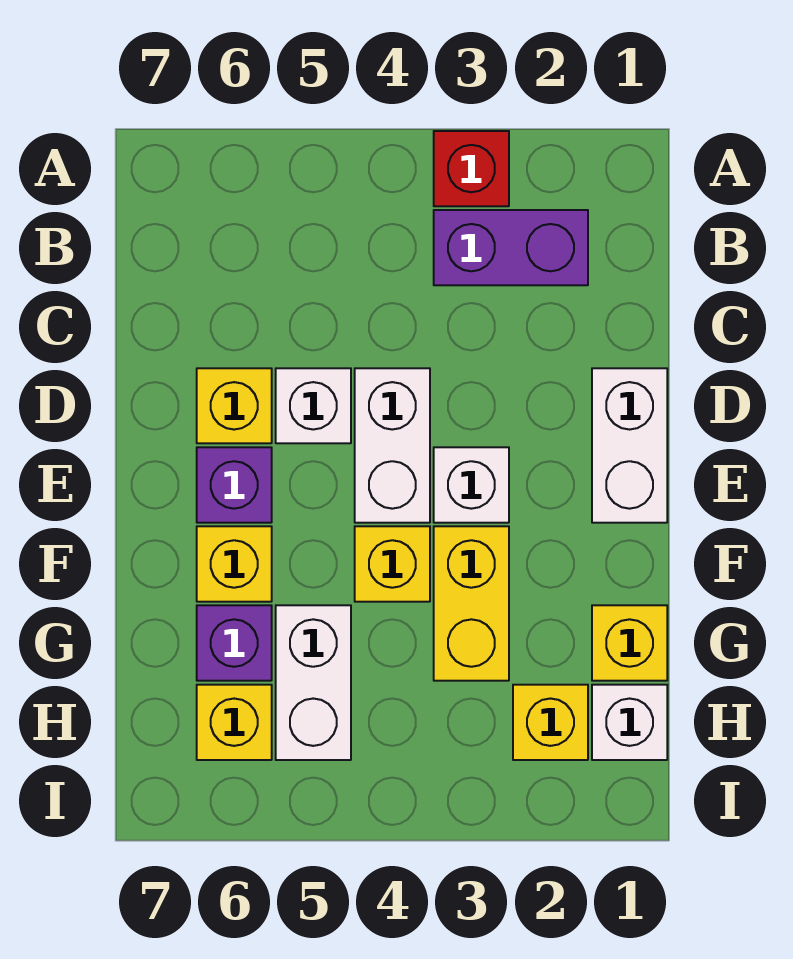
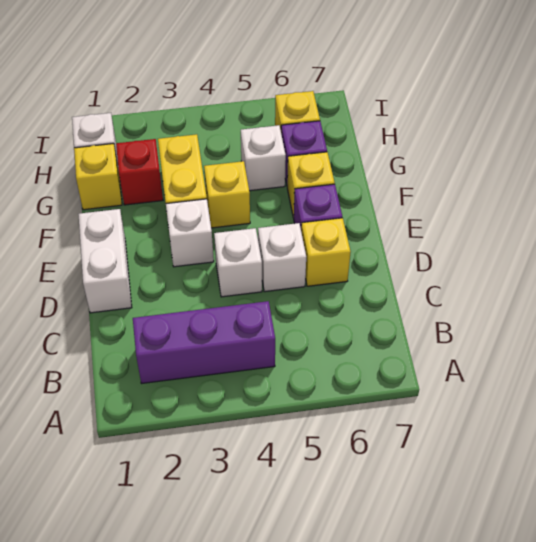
red 1x1 brick [434,131,509,206] -> red 1x1 brick moved to [116,139,163,205]
purple 1x2 brick [434,210,588,285] -> purple 1x3 brick [133,301,275,384]
white 1x2 brick [355,368,430,523] -> white 1x1 brick [214,228,262,297]
white 1x2 brick [276,605,351,760] -> white 1x1 brick [241,125,286,191]
yellow 1x1 brick [513,685,588,760] -> none

